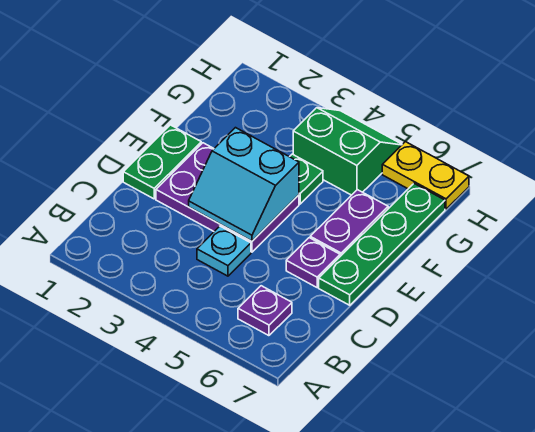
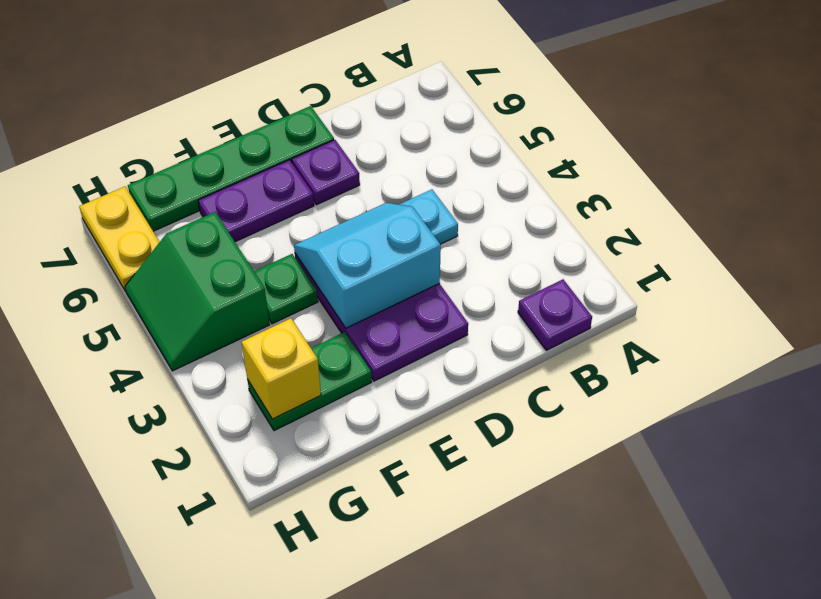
purple 1x1 plate [238,286,292,336] -> purple 1x1 plate moved to [518,279,592,350]
green 1x2 plate [123,125,201,199] -> green 1x2 plate moved to [247,332,371,431]
cyan 2x2 slope [189,128,299,241] -> cyan 2x2 slope turned to [294,203,441,328]
none -> yellow 1x1 brick [242,318,321,419]

